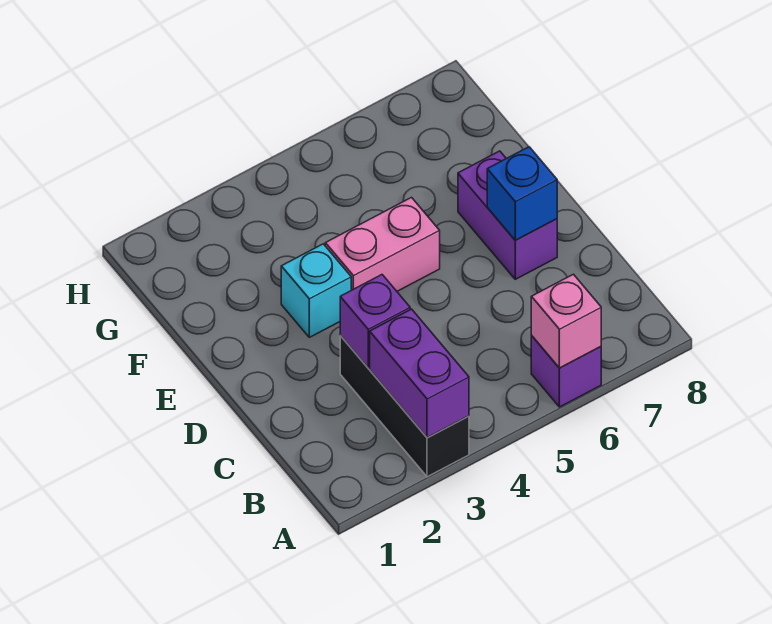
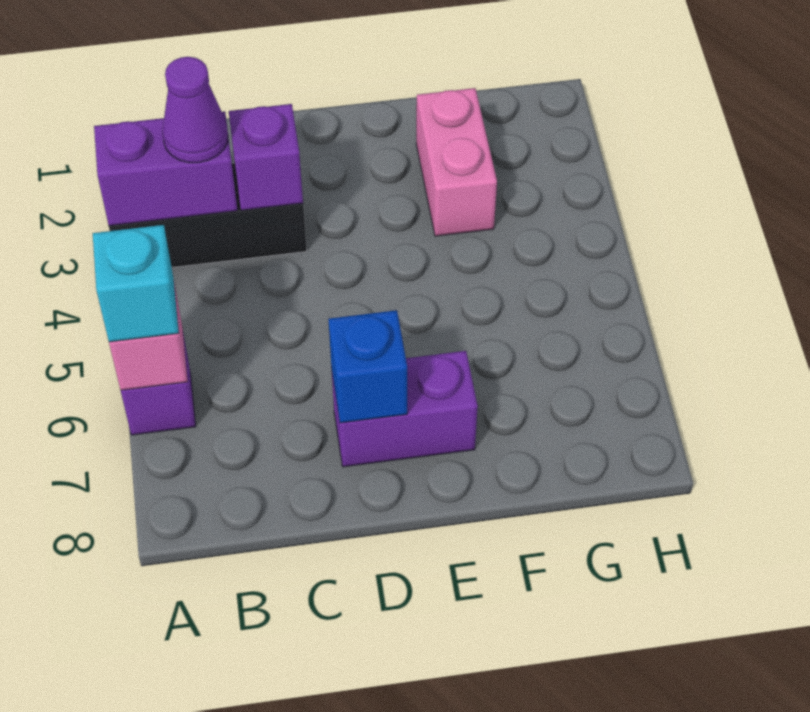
none -> purple 1x1 cone [162,57,228,163]
cyan 1x1 brick [281,244,351,337] -> cyan 1x1 brick moved to [93,225,179,342]
pink 1x2 brick [325,198,440,291] -> pink 1x2 brick moved to [416,88,497,236]

